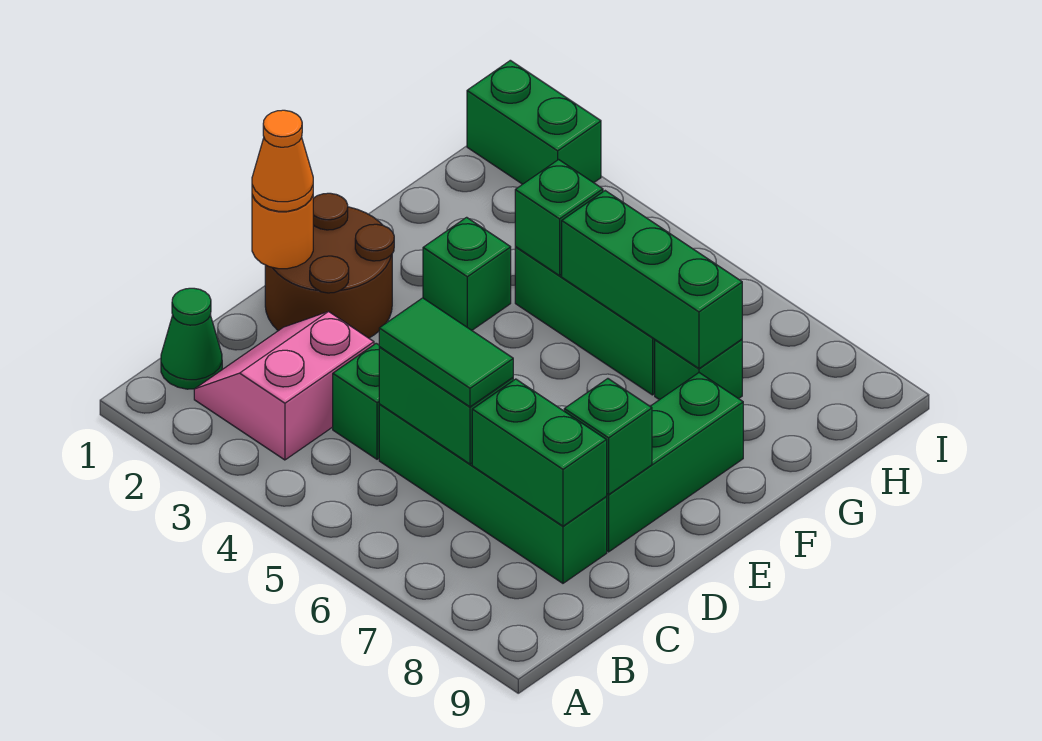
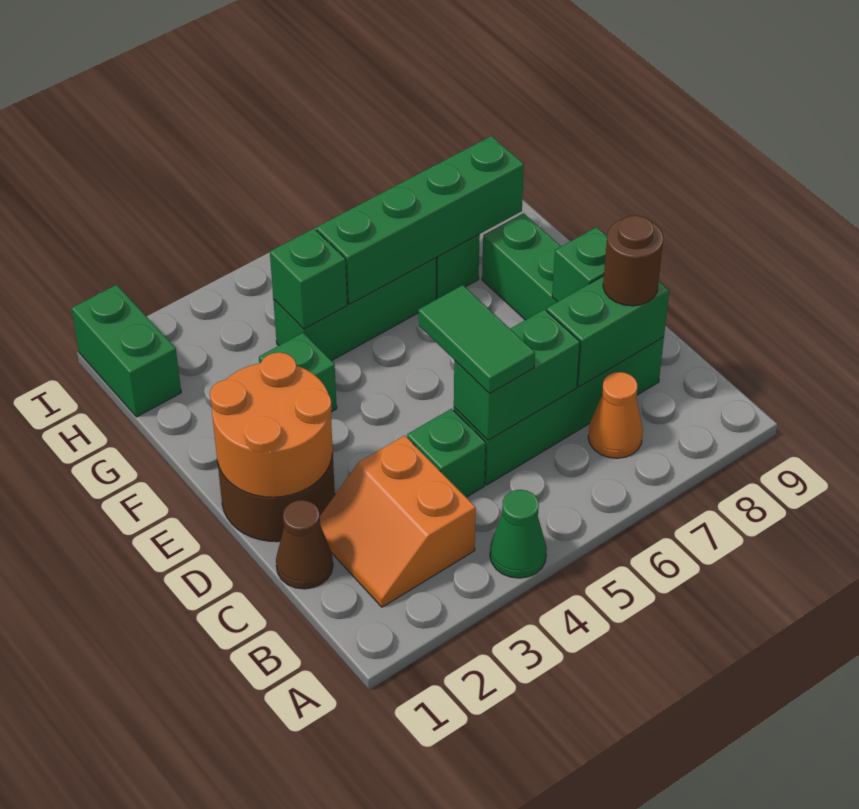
green 1x1 cone [161,288,222,389] -> green 1x1 cone moved to [490,490,547,578]
pink 2x2 slope [194,312,374,460] -> orange 2x2 slope [320,436,476,607]
none -> brown 1x1 cone [276,500,333,589]
green 1x2 tile [379,298,513,407] -> green 1x2 tile turned to [418,285,535,394]
none -> brown 1x1 round brick [603,215,663,306]
orange 1x1 round brick [252,195,313,269] -> orange 2x2 round brick [210,352,333,497]
orange 1x1 cone [252,110,313,211] -> orange 1x1 cone moved to [588,372,643,458]
green 1x3 brick [562,191,742,368] -> green 1x4 brick [316,136,524,304]
green 1x2 brick [467,60,601,184] -> green 1x2 brick turned to [71,285,181,417]

